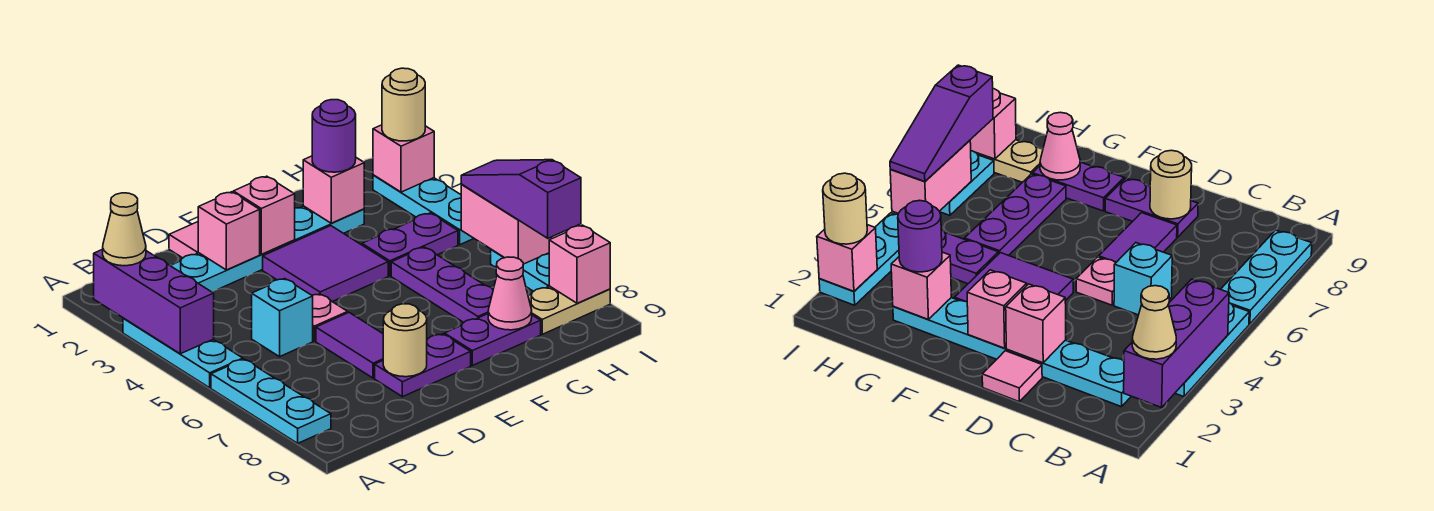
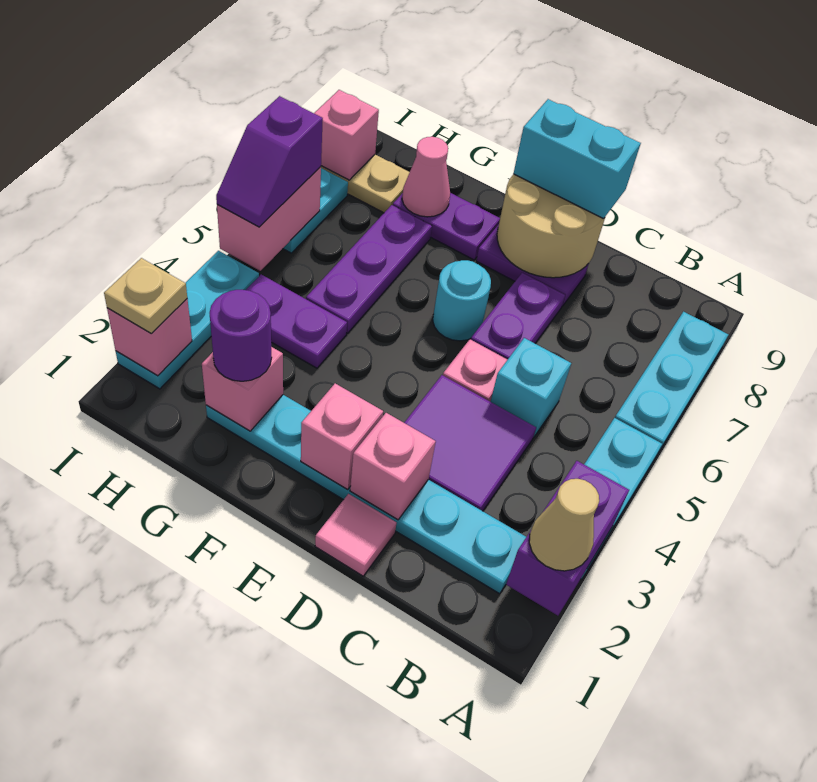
purple 1x3 brick [93,249,214,354] -> purple 1x2 brick [506,461,629,616]
purple 1x2 tile [316,313,383,378] -> purple 1x2 plate [471,273,565,360]
tan 1x1 round brick [383,304,427,377] -> tan 2x2 round brick [497,174,605,278]
none -> cyan 1x2 brick [513,99,641,219]
purple 2x2 tile [263,226,388,302] -> purple 2x2 tile moved to [404,375,536,511]
none -> cyan 1x1 round brick [433,260,491,341]
tan 1x1 round brick [382,68,425,141] -> tan 1x1 plate [104,258,187,334]
purple 1x3 slope [461,160,581,238] -> purple 1x2 slope [216,96,323,227]

